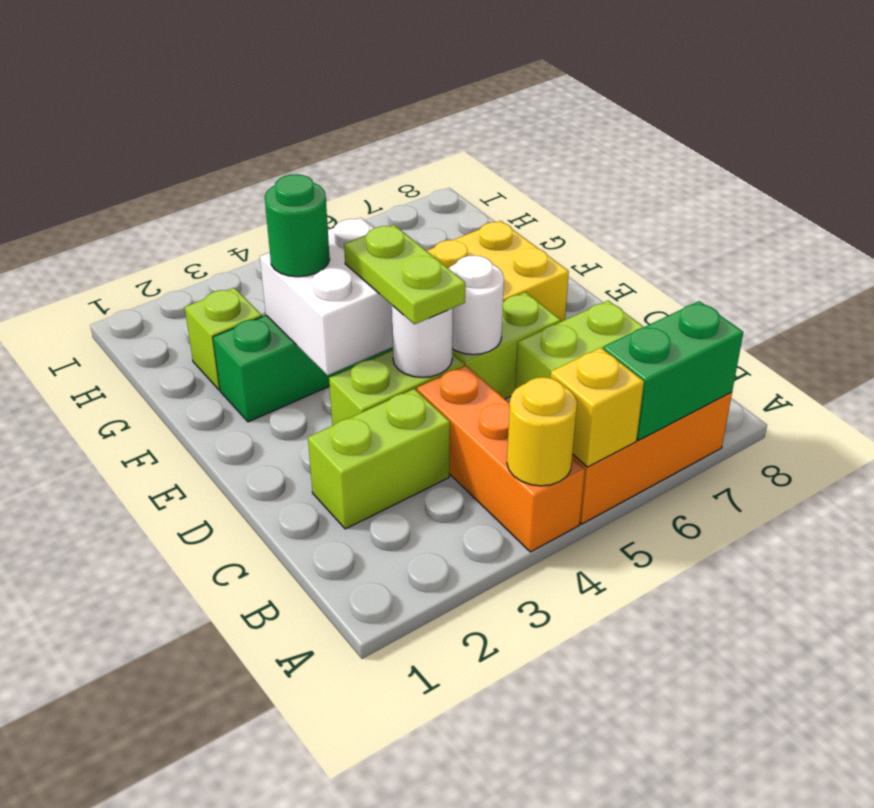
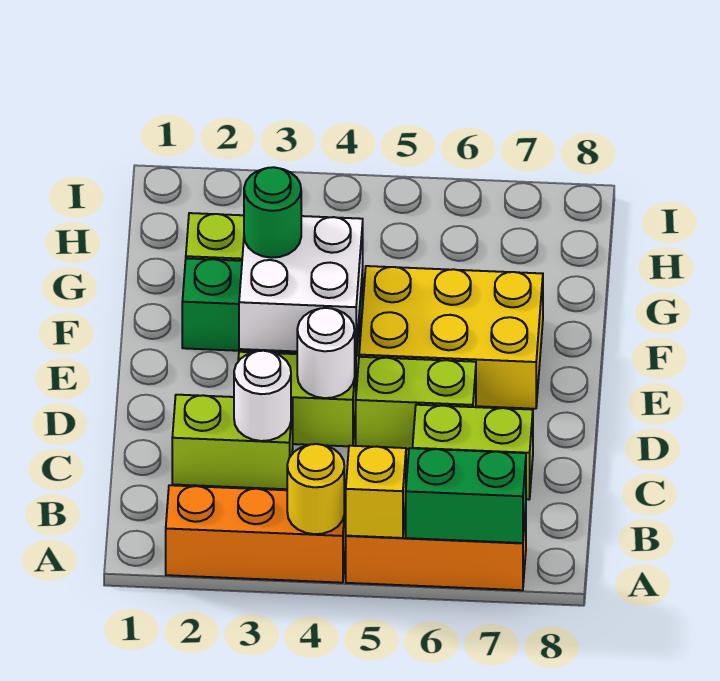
orange 1x3 brick [417,365,585,552] -> orange 1x3 brick turned to [166,485,346,583]
lime 1x2 plate [344,225,465,324] -> none
white 1x1 round brick [448,255,504,355] -> white 1x1 round brick moved to [234,351,291,441]

